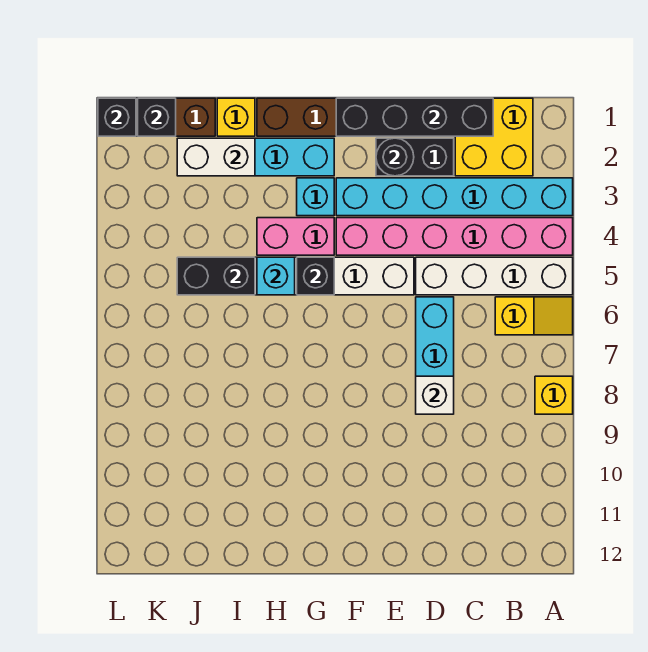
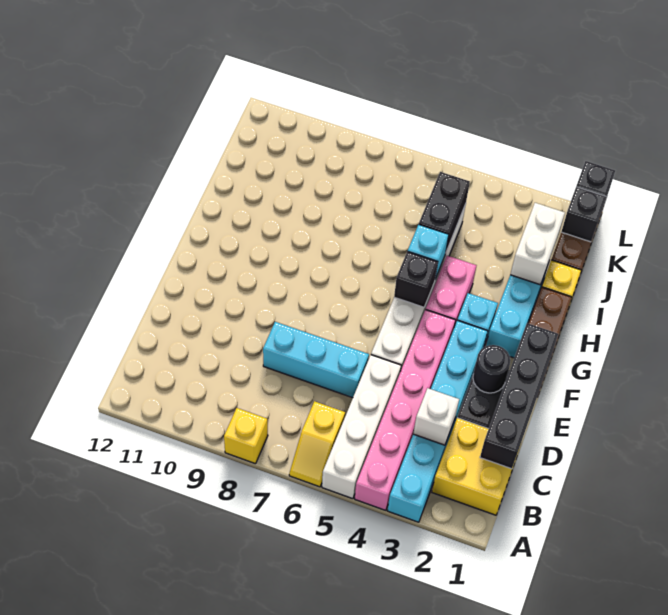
white 1x1 brick [416,376,454,414] -> white 1x1 brick moved to [413,388,459,445]

